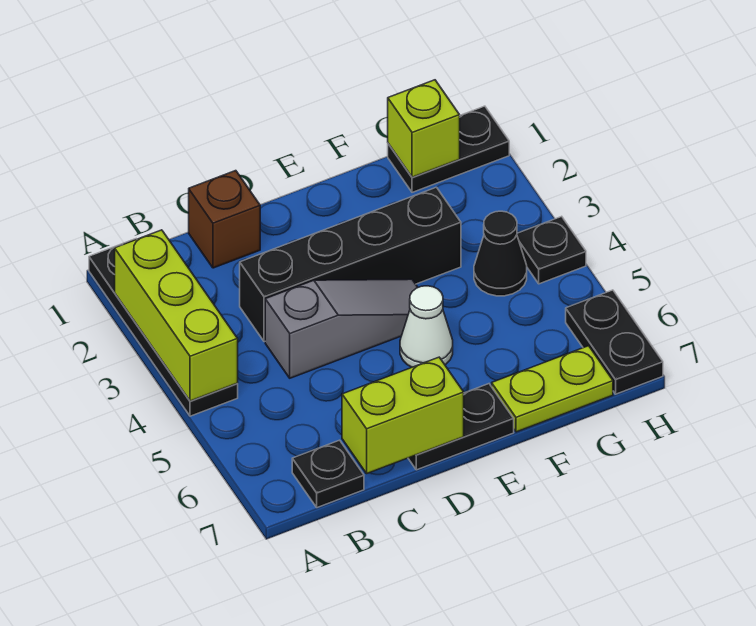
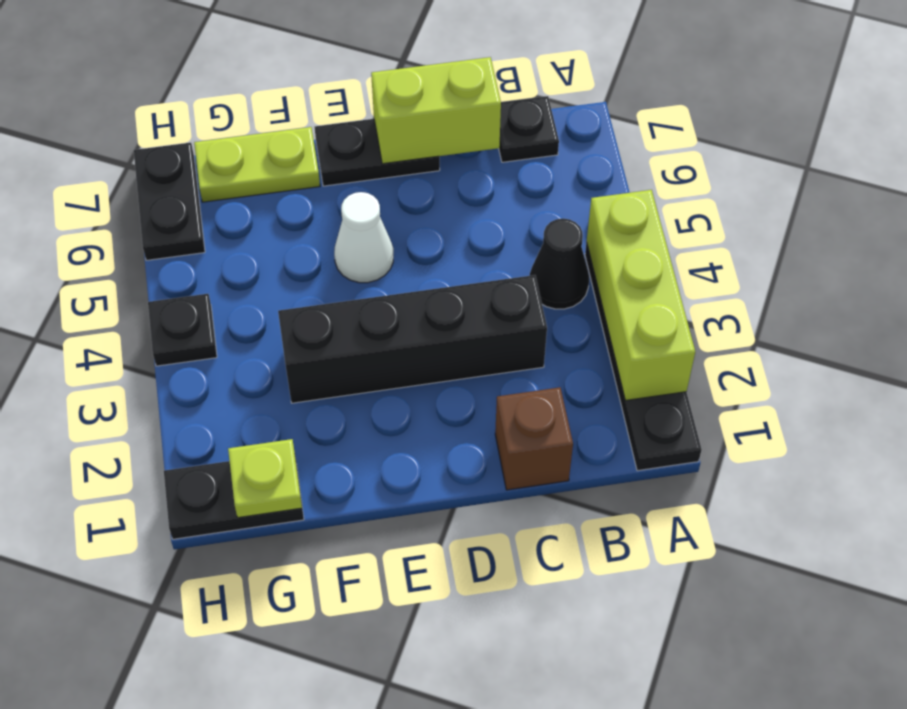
grey 1x3 slope [265,279,418,378] -> none
lime 1x1 brick [388,80,460,178] -> lime 1x1 plate [228,439,302,518]
black 1x1 cone [474,211,527,296] -> black 1x1 cone moved to [530,218,589,309]

